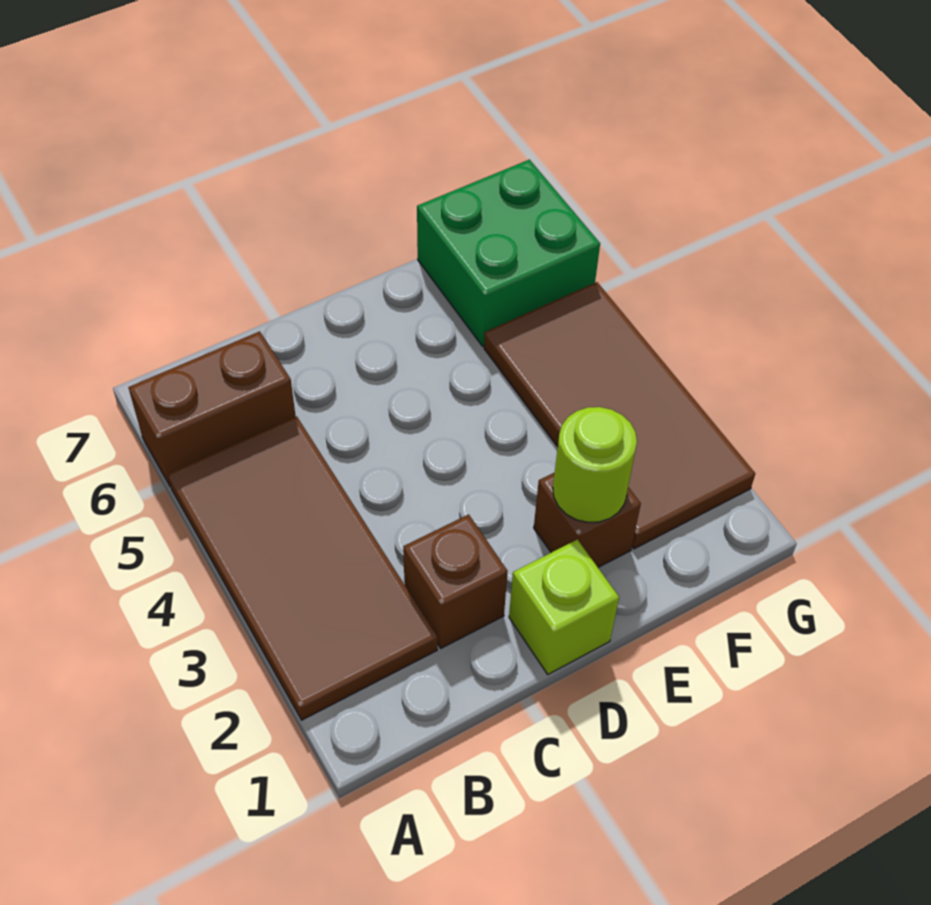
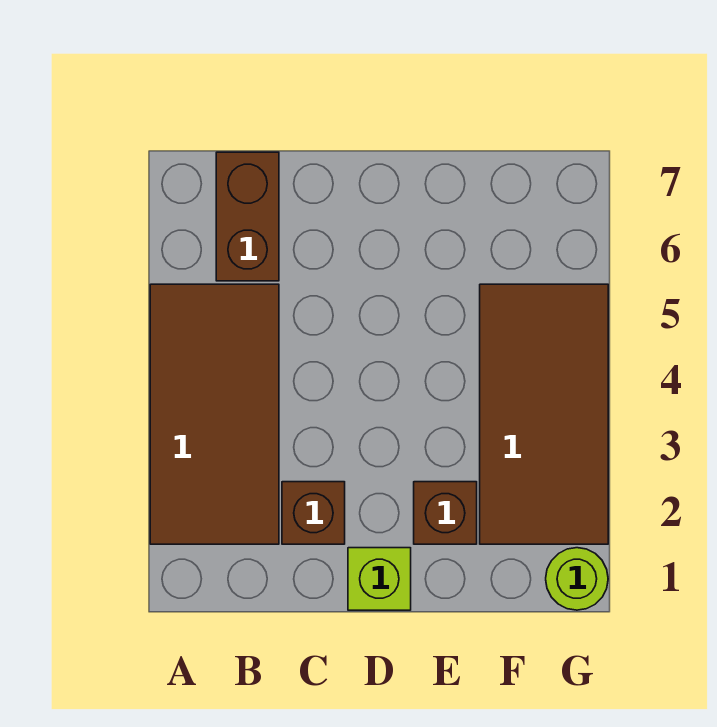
brown 1x2 brick [128,331,296,487] -> brown 1x2 brick turned to [216,152,279,281]
lime 1x1 round brick [553,407,637,522] -> lime 1x1 round brick moved to [546,548,608,610]
green 2x2 brick [417,160,600,346] -> none

